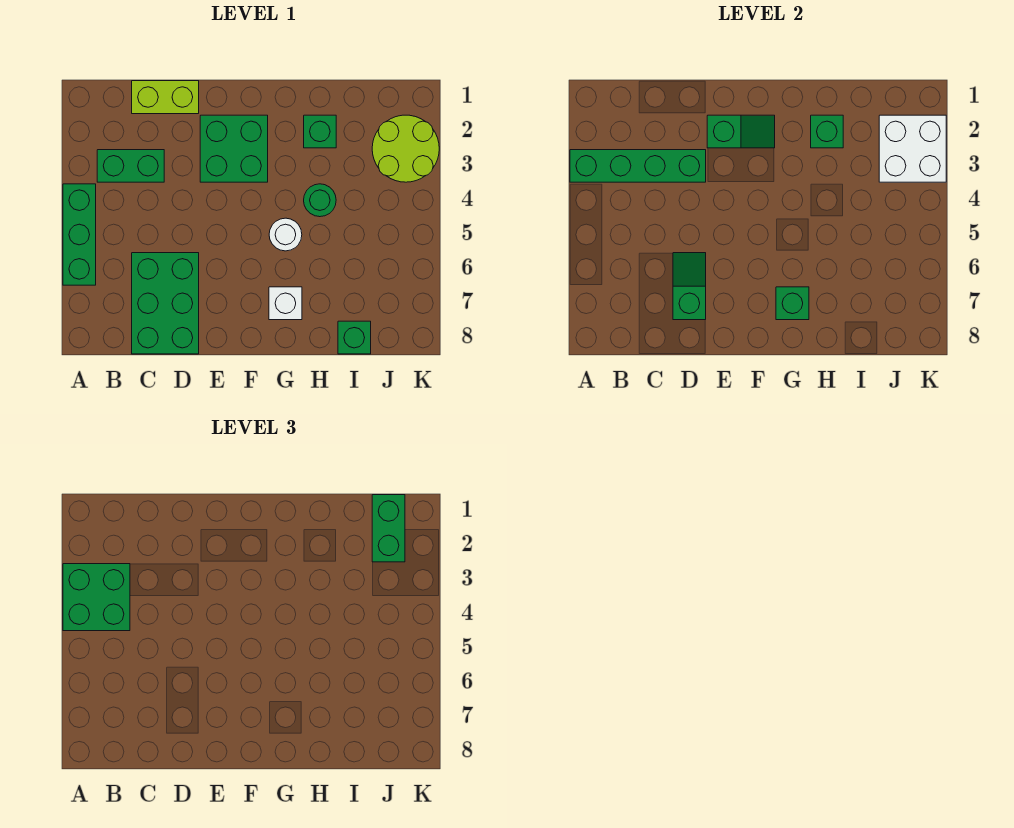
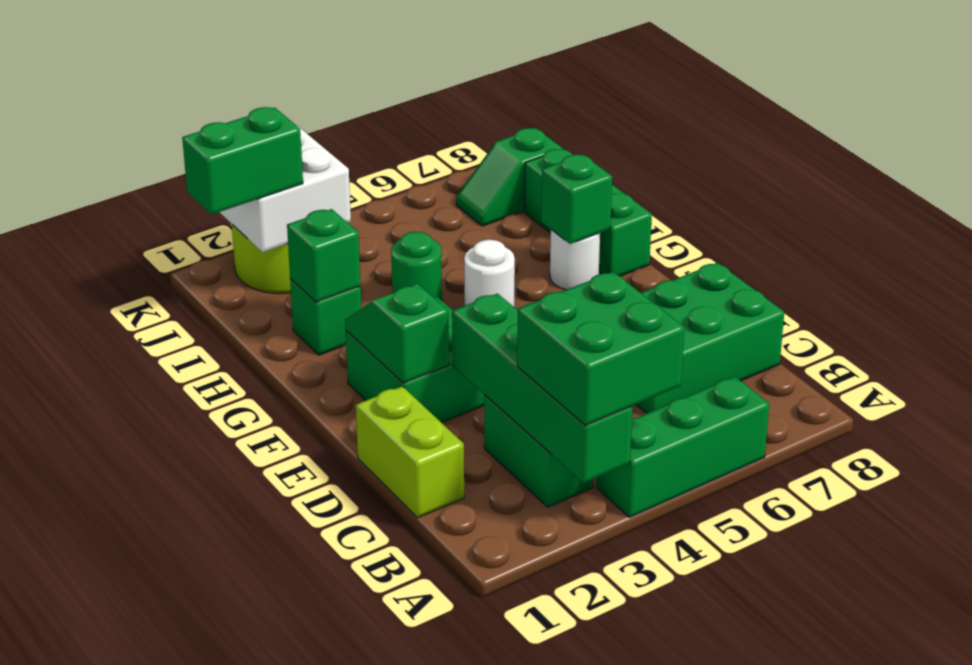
green 1x2 slope [673,253,706,320] -> green 1x2 slope moved to [456,128,562,226]
white 1x1 brick [269,287,302,320] -> white 1x1 round brick [550,230,600,290]
green 1x1 brick [338,321,371,354] -> green 1x3 brick [524,149,652,276]

